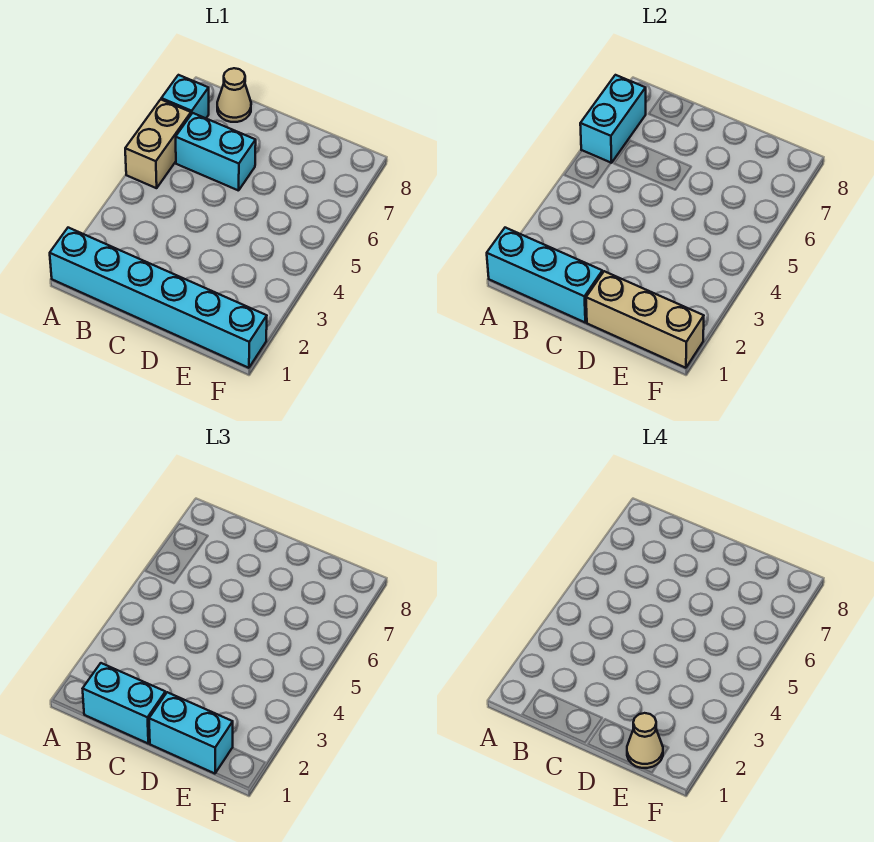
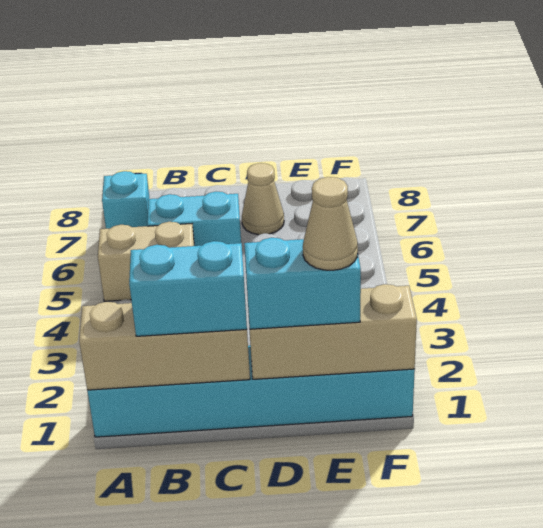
cyan 1x3 brick [487,228,602,322] -> tan 1x3 brick [79,302,250,390]
tan 1x2 brick [125,99,191,188] -> tan 1x2 brick turned to [98,222,194,301]
cyan 1x2 brick [580,75,646,163] -> none
tan 1x1 cone [217,68,251,122] -> tan 1x1 cone moved to [242,163,284,235]

